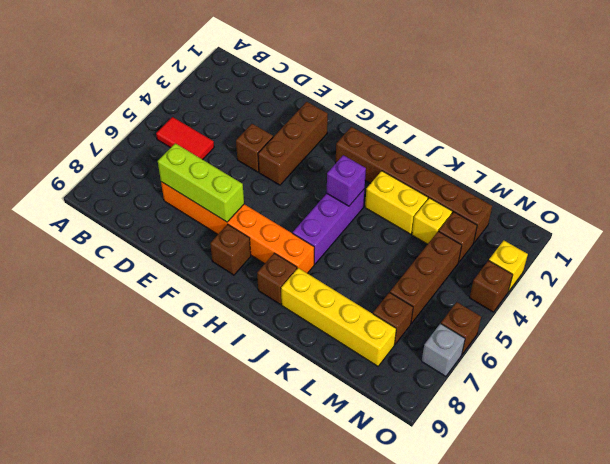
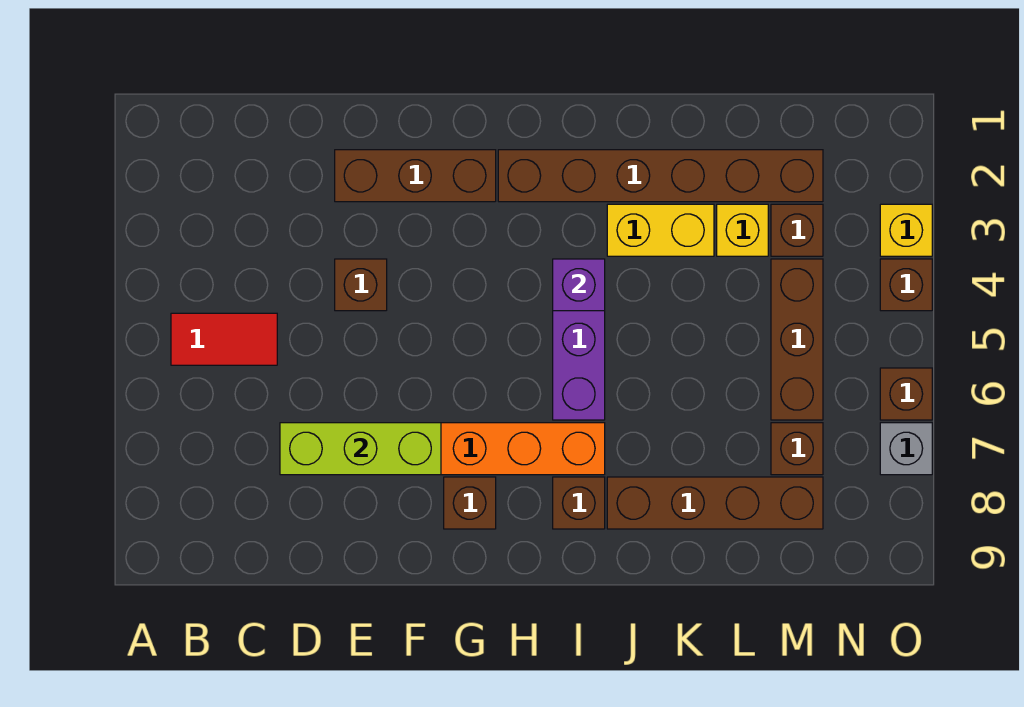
brown 1x3 brick [258,102,328,185] -> brown 1x3 brick turned to [335,150,496,202]
yellow 1x4 brick [281,268,396,366] -> brown 1x4 brick [607,477,823,529]

